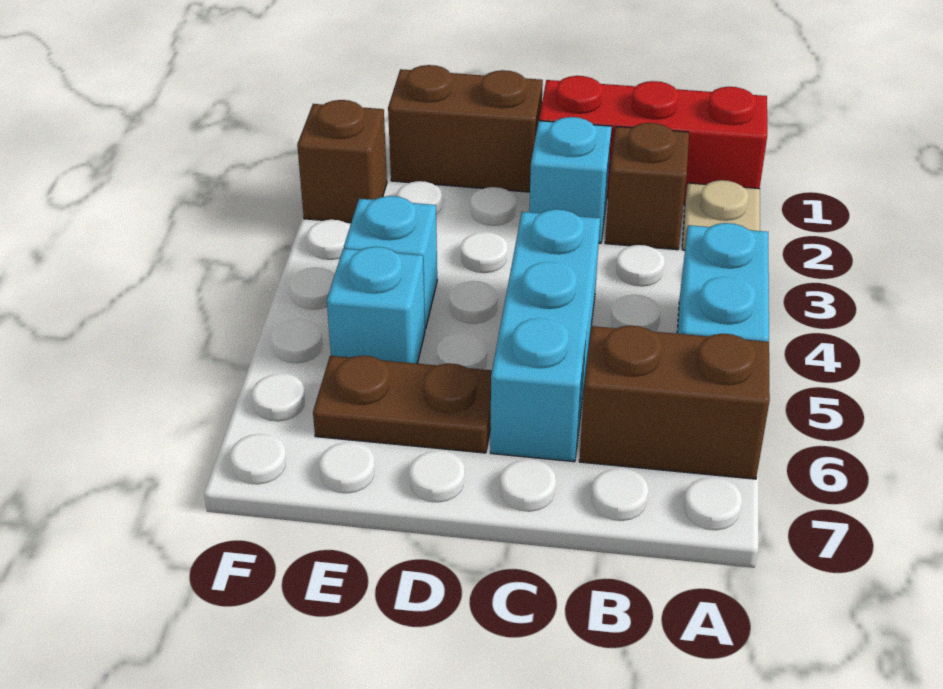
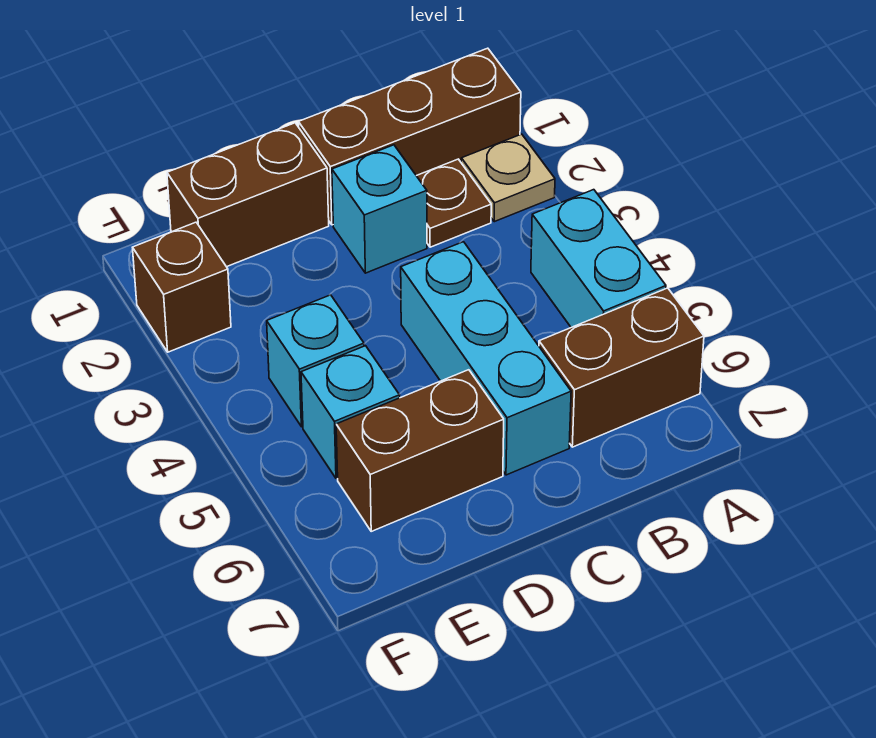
red 1x3 brick [539,76,767,204] -> brown 1x3 brick [298,48,521,225]
brown 1x1 brick [605,123,689,250] -> brown 1x1 plate [417,159,491,247]
brown 1x2 plate [313,356,492,453] -> brown 1x2 brick [336,370,504,531]

